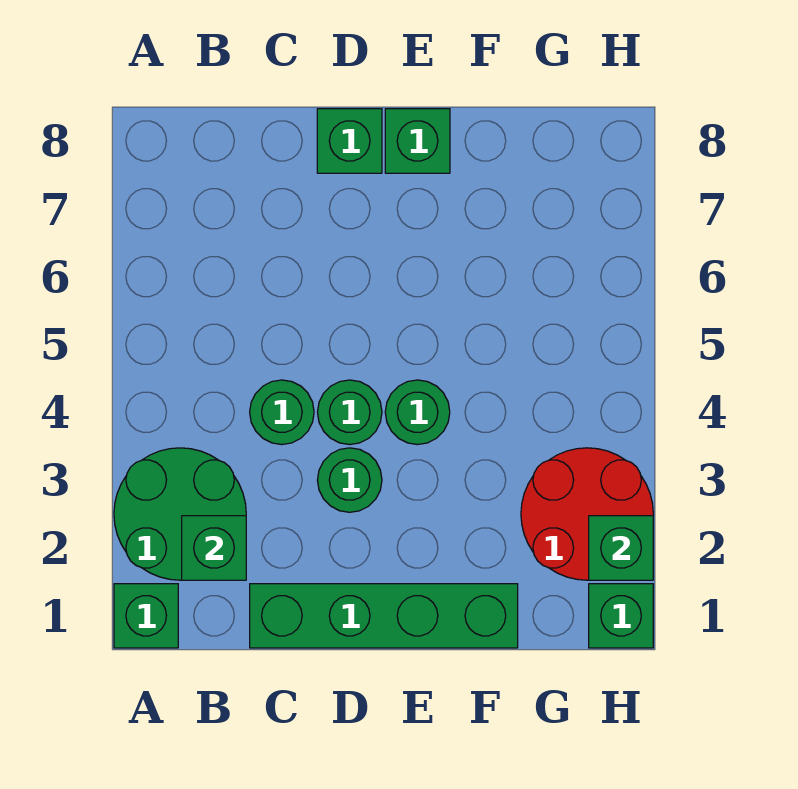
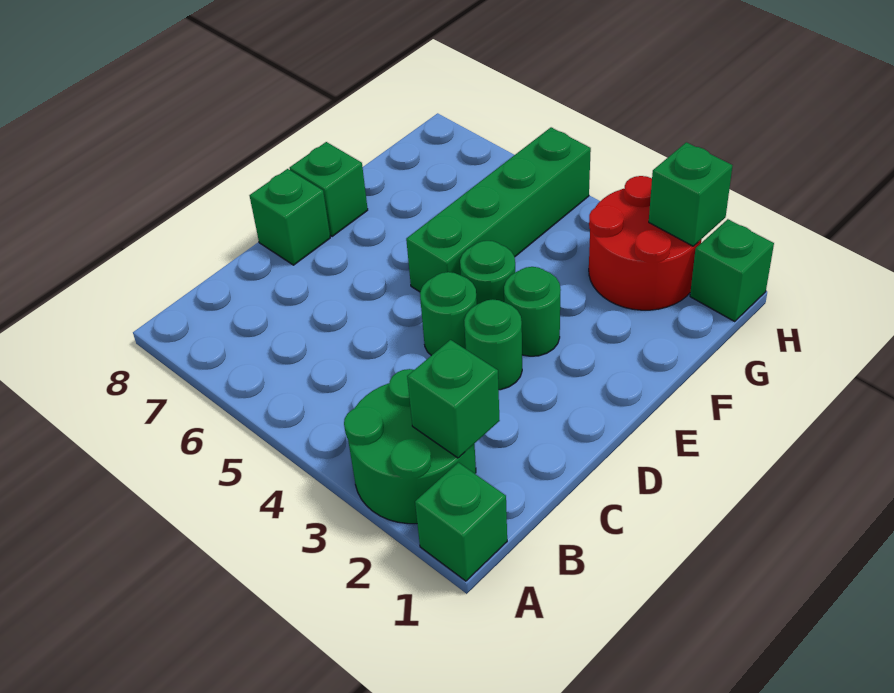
green 1x4 brick [250,584,518,648] -> green 1x4 brick moved to [406,127,591,292]
green 1x1 round brick [250,380,314,445] -> green 1x1 round brick moved to [504,267,561,356]

